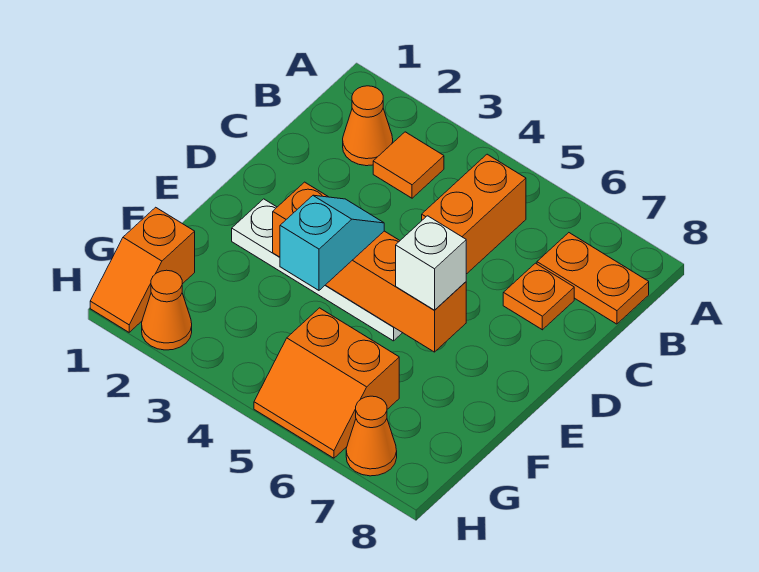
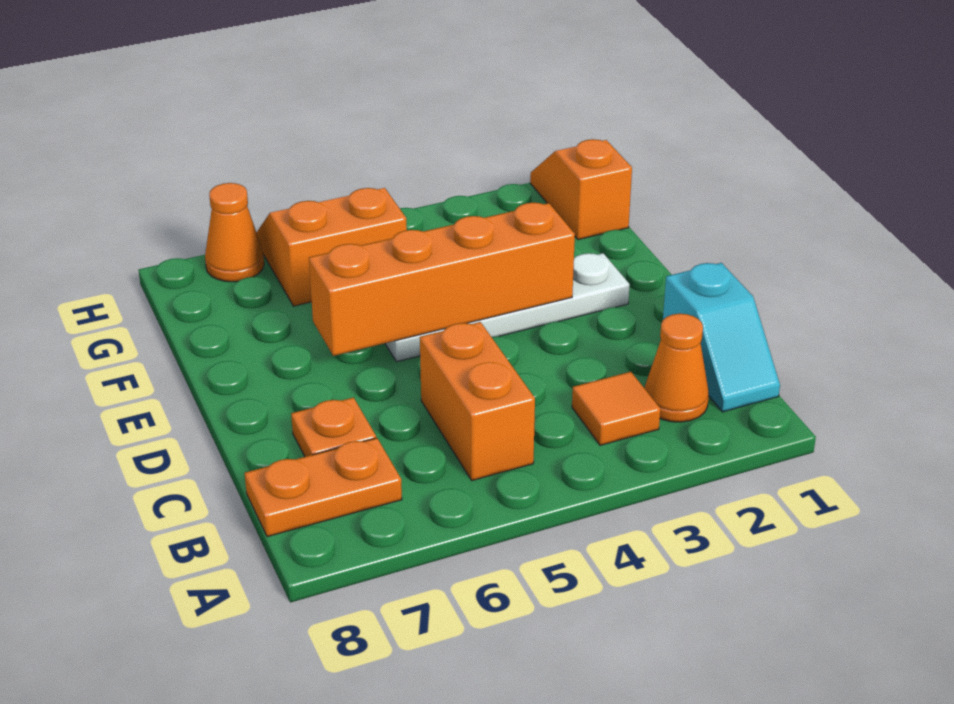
cyan 1x2 slope [280,195,384,290] -> cyan 1x2 slope moved to [663,263,780,412]
white 1x1 brick [396,216,466,310] -> none
orange 1x1 cone [142,270,192,350] -> none

